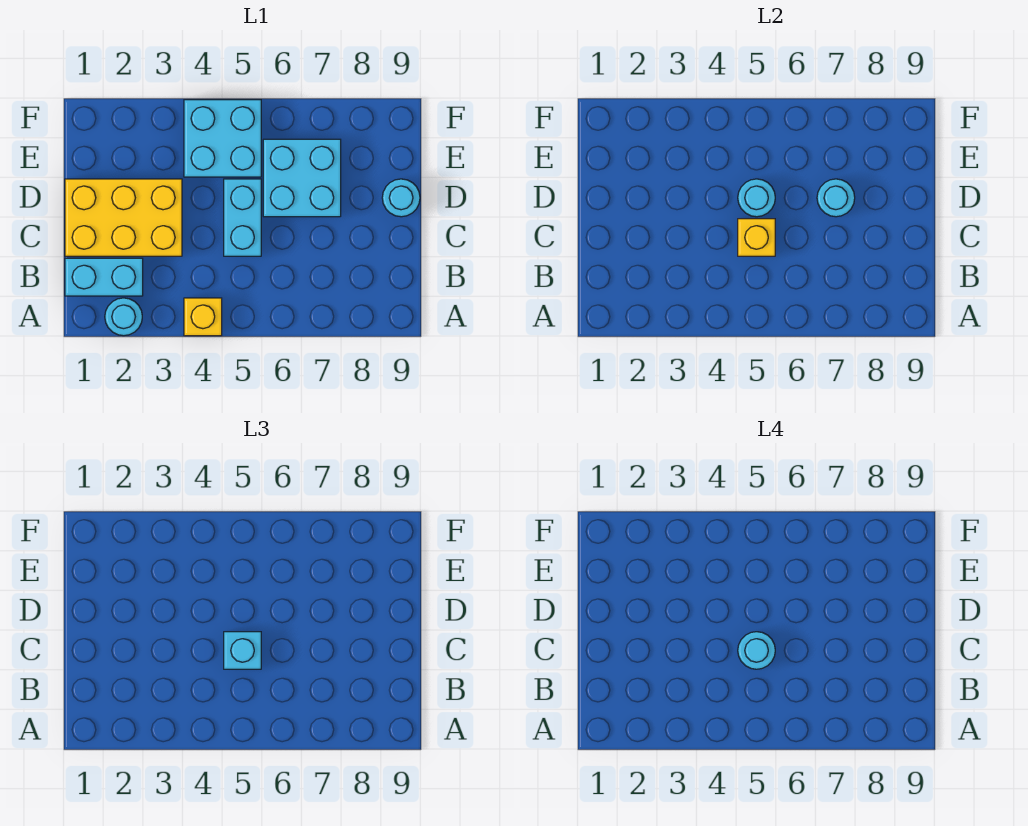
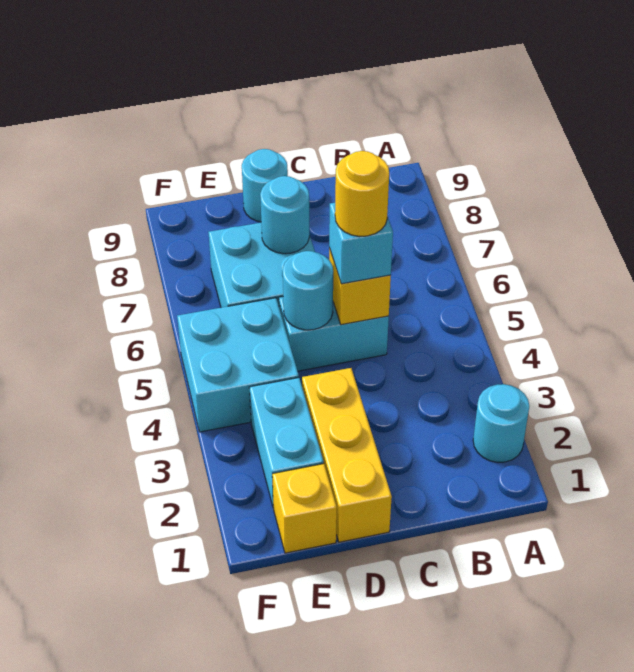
yellow 1x1 brick [184,298,222,336] -> yellow 1x1 brick moved to [272,464,337,553]
cyan 1x2 brick [65,258,143,296] -> cyan 1x2 brick moved to [249,378,324,508]
yellow 2x3 brick [65,179,182,256] -> yellow 1x3 brick [302,368,392,542]
cyan 1x1 round brick [738,632,775,669] -> yellow 1x1 round brick [335,151,389,236]

